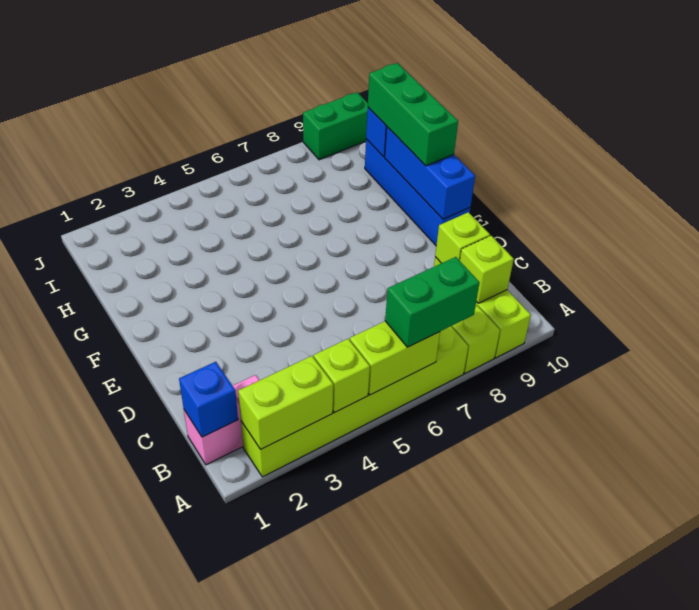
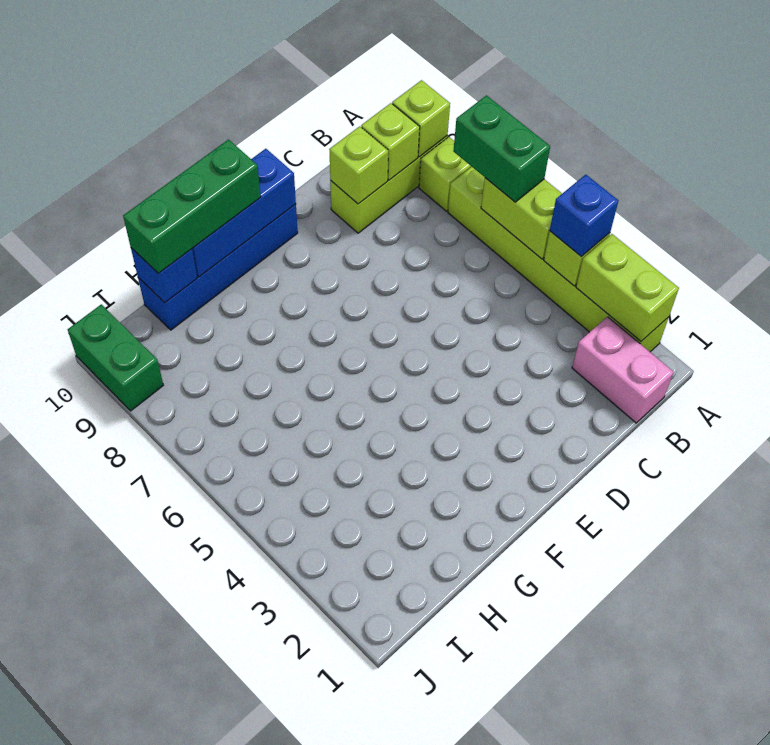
none -> lime 1x1 brick [392,80,450,157]
blue 1x1 brick [179,362,238,437] -> blue 1x1 brick moved to [550,175,619,256]

